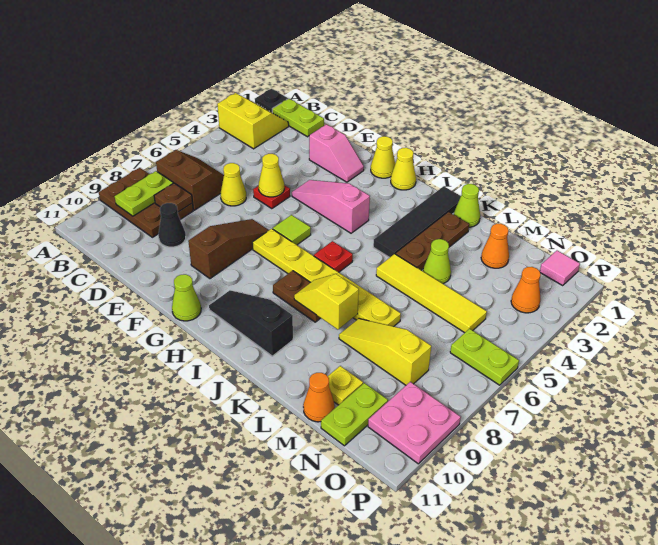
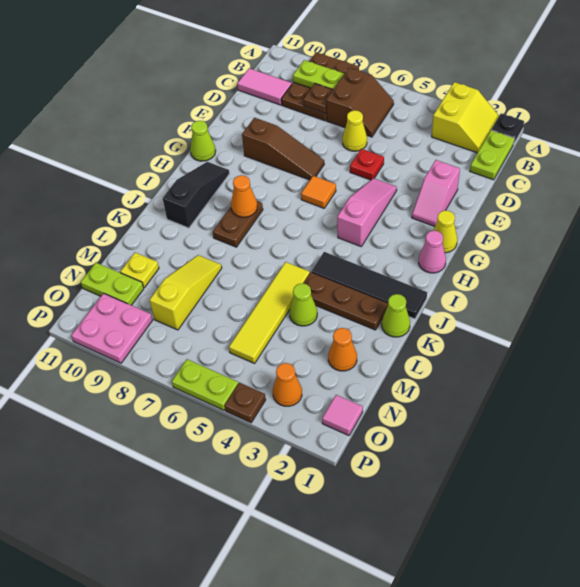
none -> pink 1x2 tile [237,68,292,105]
black 1x1 cone [158,203,186,247] -> none
yellow 1x1 cone [259,154,284,197] -> none
lime 1x1 tile [273,215,311,245] -> orange 1x1 tile [301,176,336,208]
yellow 1x6 plate [252,229,401,326] -> none
yellow 1x1 cone [391,148,416,190] -> pink 1x1 cone [419,230,446,273]
red 1x1 plate [314,241,353,272] -> none
yellow 1x2 slope [294,274,359,330] -> none
orange 1x1 cone [303,373,335,422] -> orange 1x1 cone moved to [231,175,257,217]
lime 1x2 plate [450,329,519,385] -> lime 1x2 plate turned to [172,359,238,410]
none -> brown 1x1 plate [225,383,266,423]

